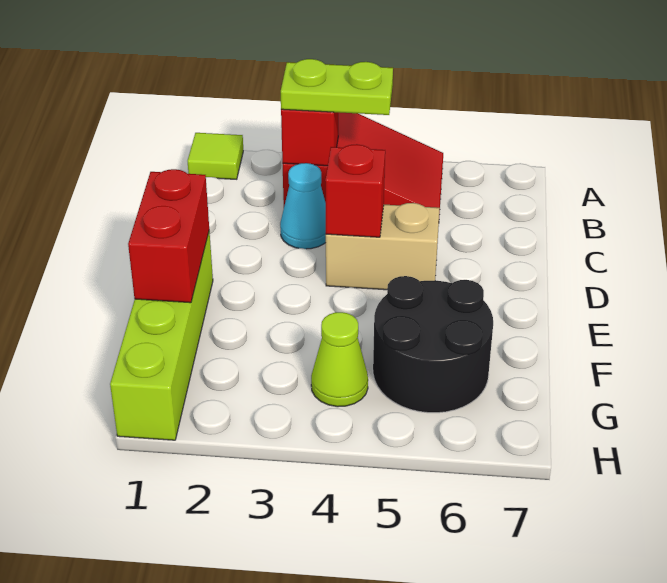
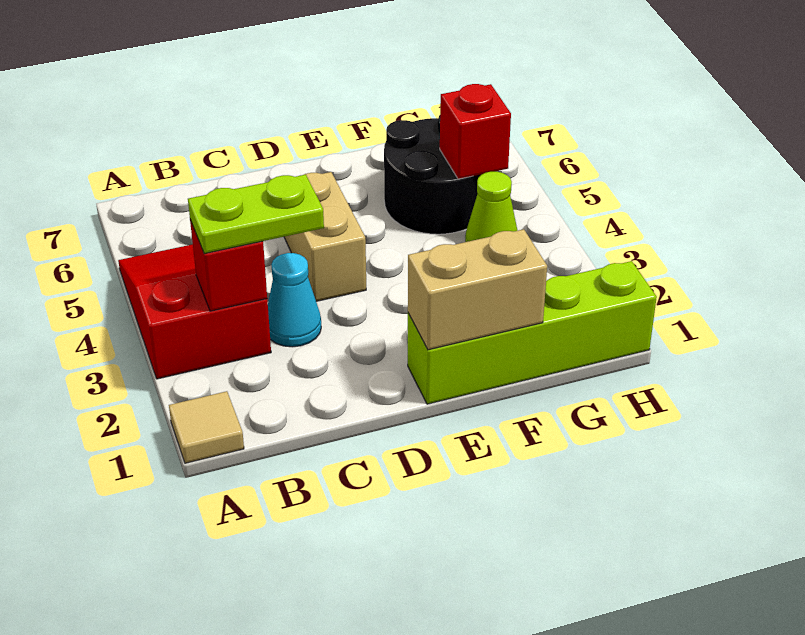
lime 1x1 tile [188,133,243,179] -> tan 1x1 tile [169,391,244,463]
lime 1x2 plate [281,59,393,115] -> lime 1x2 plate turned to [188,175,324,254]
red 1x1 brick [325,144,385,237] -> red 1x1 brick moved to [440,84,511,179]
red 1x2 brick [128,169,209,303] -> tan 1x2 brick [408,229,547,350]

